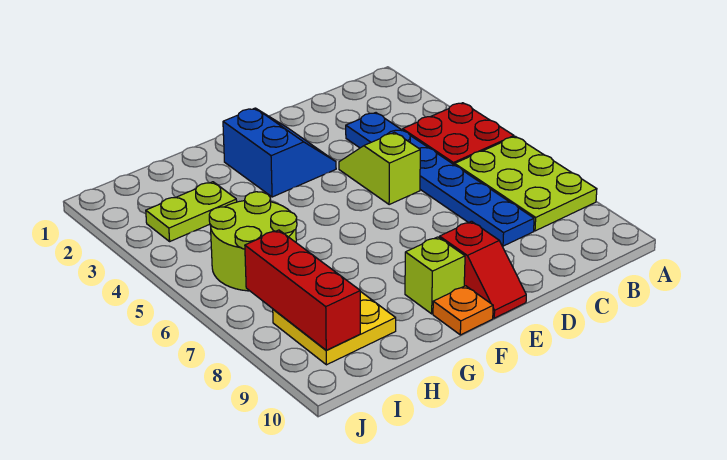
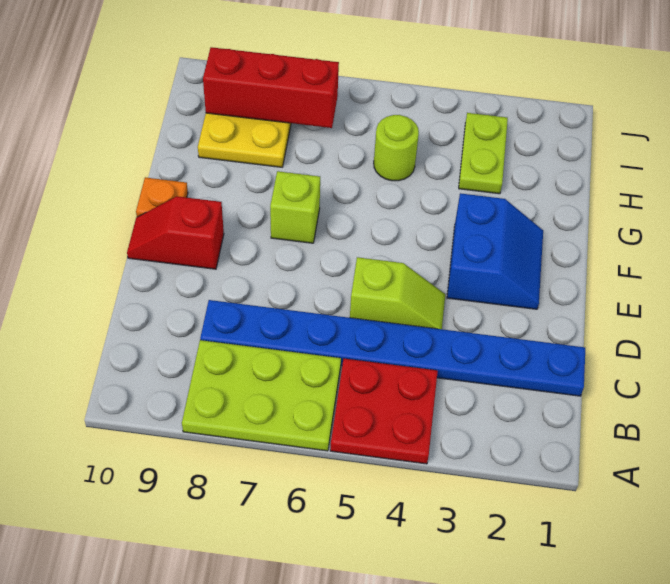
blue 1x6 plate [346,113,534,246] -> blue 1x8 plate [200,300,585,396]
blue 2x2 slope [223,108,336,197] -> blue 2x2 slope turned to [447,193,543,309]
lime 1x1 brick [405,237,465,314] -> lime 1x1 brick moved to [270,171,320,243]
lime 2x2 round brick [209,192,297,291] -> lime 1x1 round brick [374,115,419,181]

